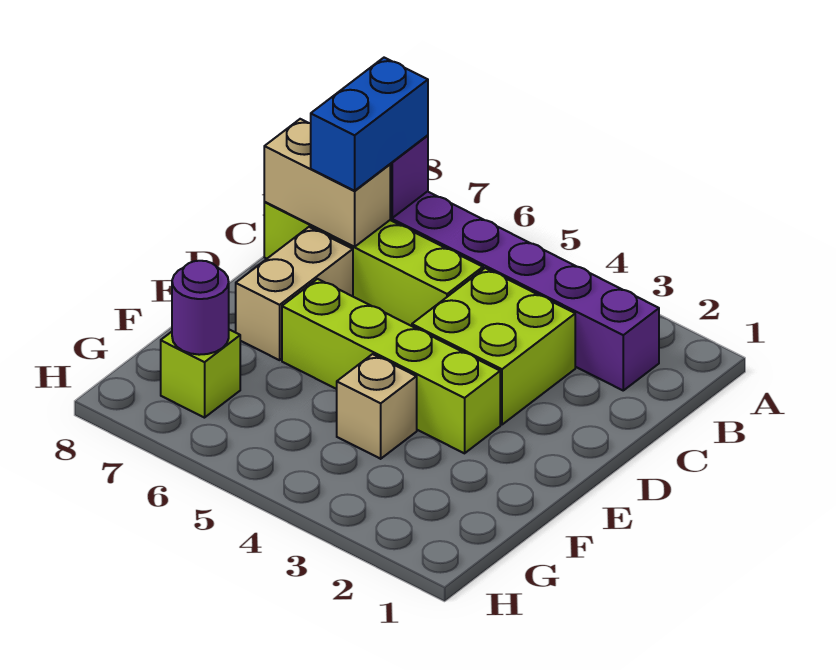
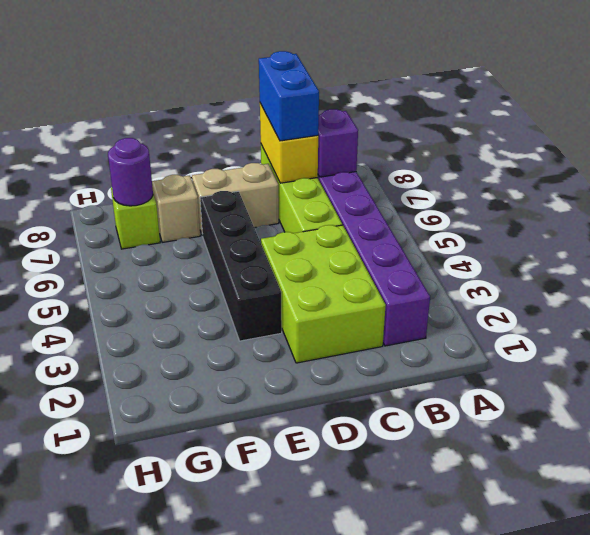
blue 1x2 brick [311,58,428,191] -> blue 1x2 brick turned to [259,51,319,141]
lime 2x2 brick [412,268,575,425] -> lime 2x3 brick [261,225,386,363]
tan 1x2 brick [264,119,390,247] -> yellow 1x2 brick [260,103,318,183]
lime 1x4 brick [282,279,500,453] -> black 1x4 brick [200,191,282,341]
tan 1x1 brick [337,354,417,459] -> tan 1x1 brick moved to [152,175,200,242]

